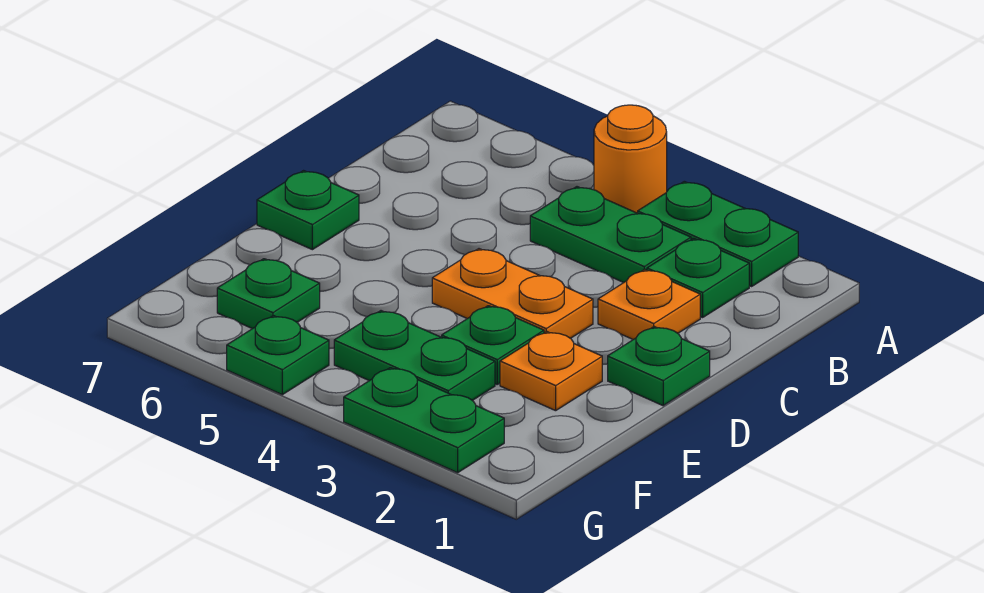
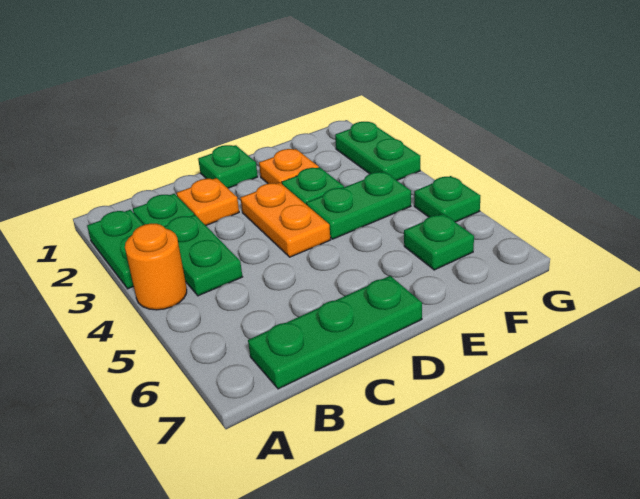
green 1x1 plate [257,171,359,250] -> green 1x3 plate [248,276,422,389]
green 1x2 plate [334,311,495,401] -> green 1x2 plate turned to [306,172,411,239]

